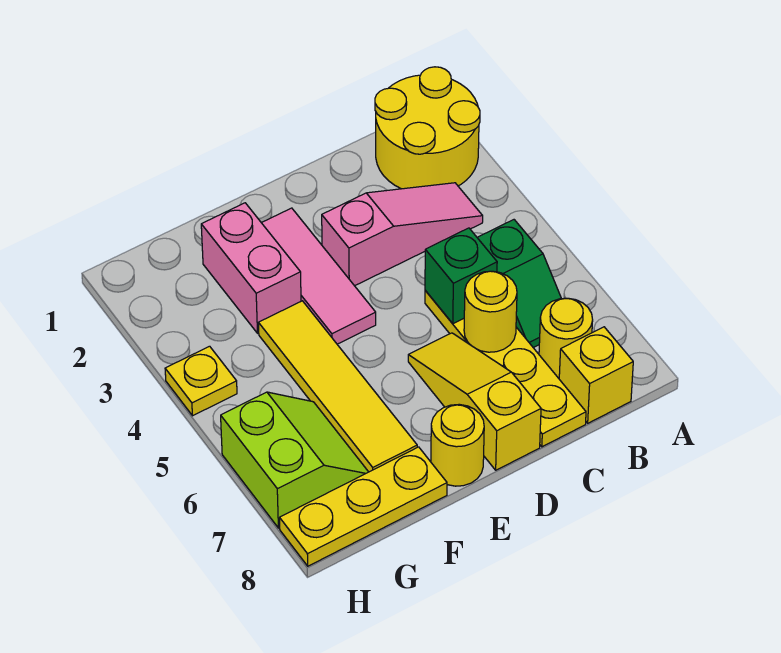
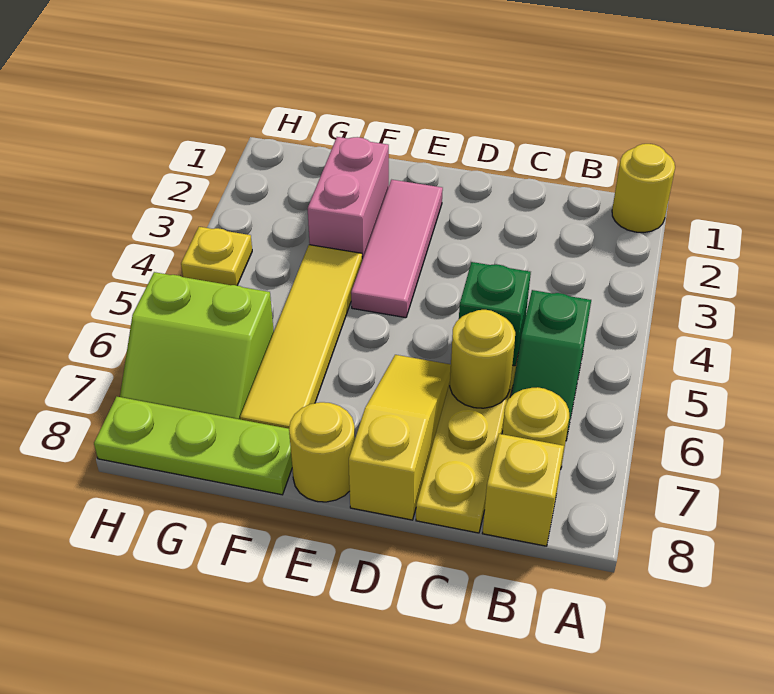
yellow 2x2 round brick [375,67,480,189] -> yellow 1x1 round brick [612,144,675,233]
pink 1x3 slope [322,183,483,286] -> none
yellow 1x3 plate [280,447,447,566] -> lime 1x3 plate [94,397,292,495]
lime 2x2 slope [221,392,368,528] -> lime 2x2 slope turned to [120,272,274,419]

